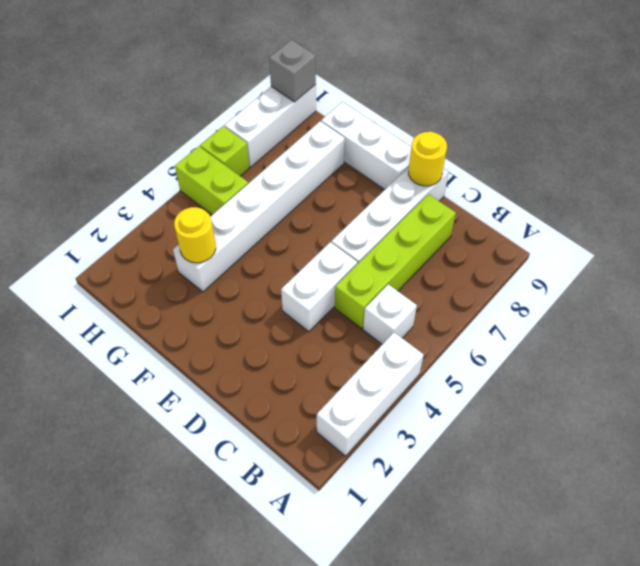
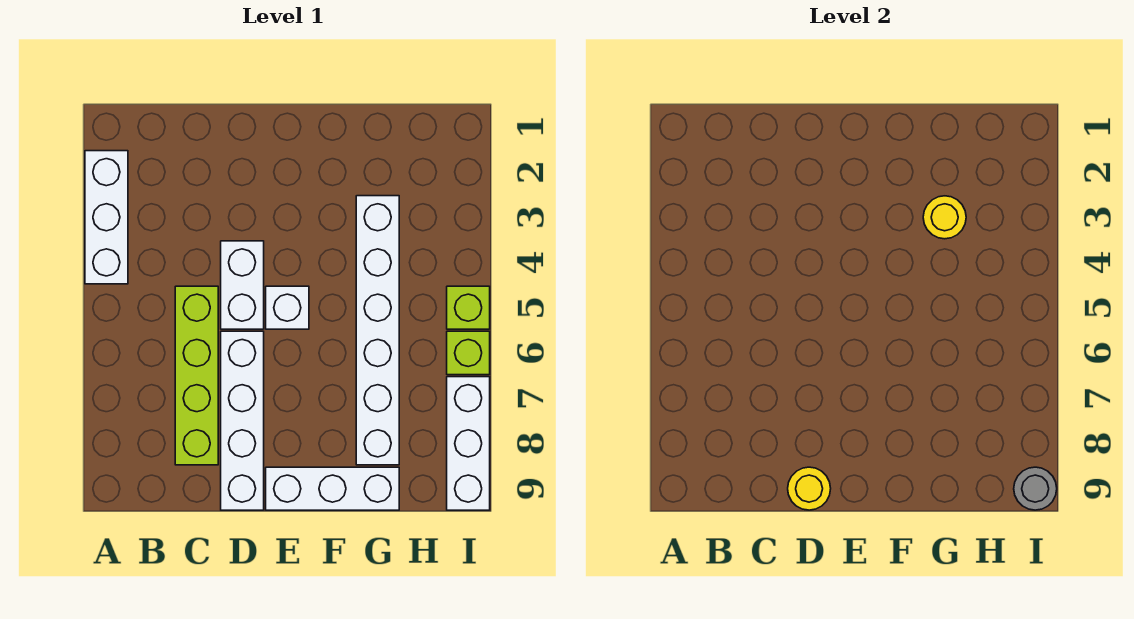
white 1x1 brick [363,284,417,344] -> white 1x1 brick moved to [266,286,309,329]
lime 1x2 brick [175,146,248,215] -> lime 1x1 brick [447,286,490,329]
grey 1x1 brick [269,40,316,102] -> grey 1x1 round brick [1014,467,1057,510]

